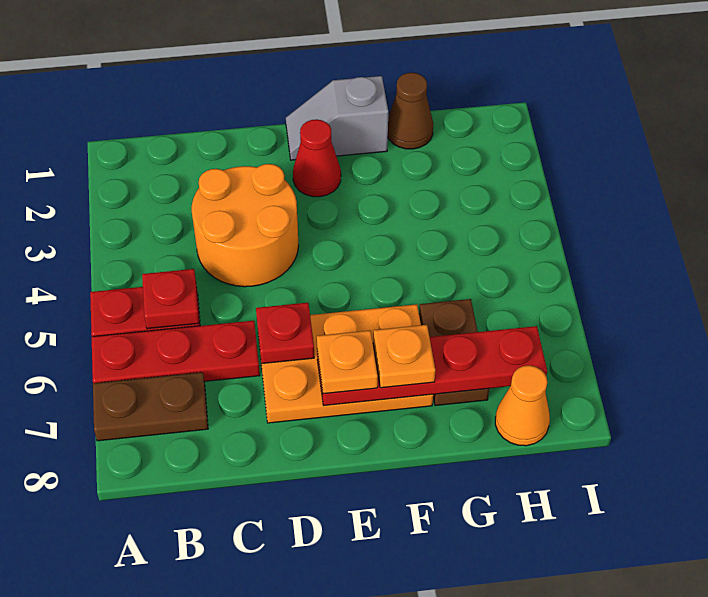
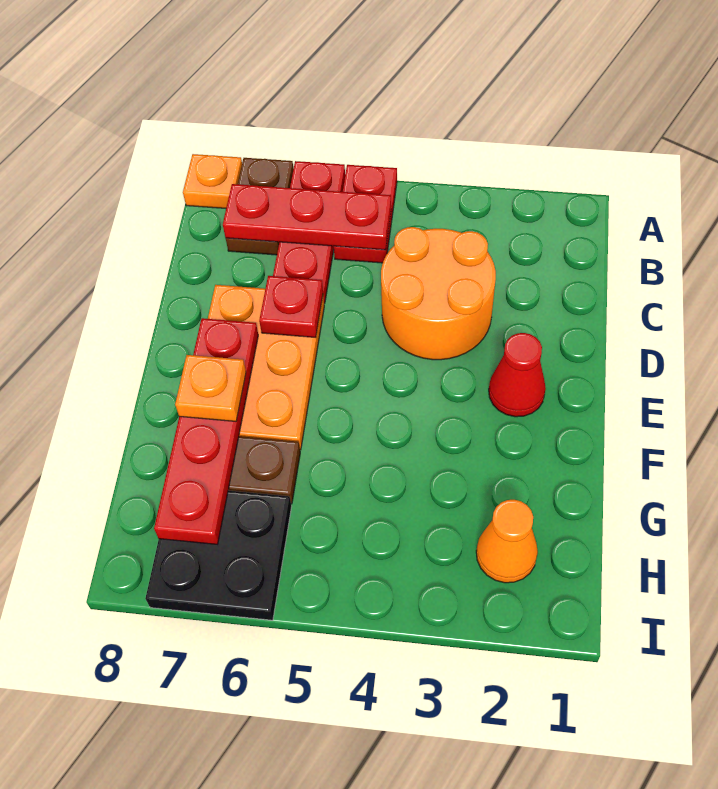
red 1x1 plate [142,269,199,329] -> red 1x3 plate [223,184,391,250]
grey 1x2 slope [286,76,388,160] -> none
orange 1x1 plate [317,330,378,394] -> orange 1x1 plate moved to [183,154,242,208]
brown 1x1 cone [388,73,433,149] -> none
none -> black 2x2 plate [145,490,292,620]
orange 1x1 cone [495,365,550,446] -> orange 1x1 cone moved to [476,500,538,583]

